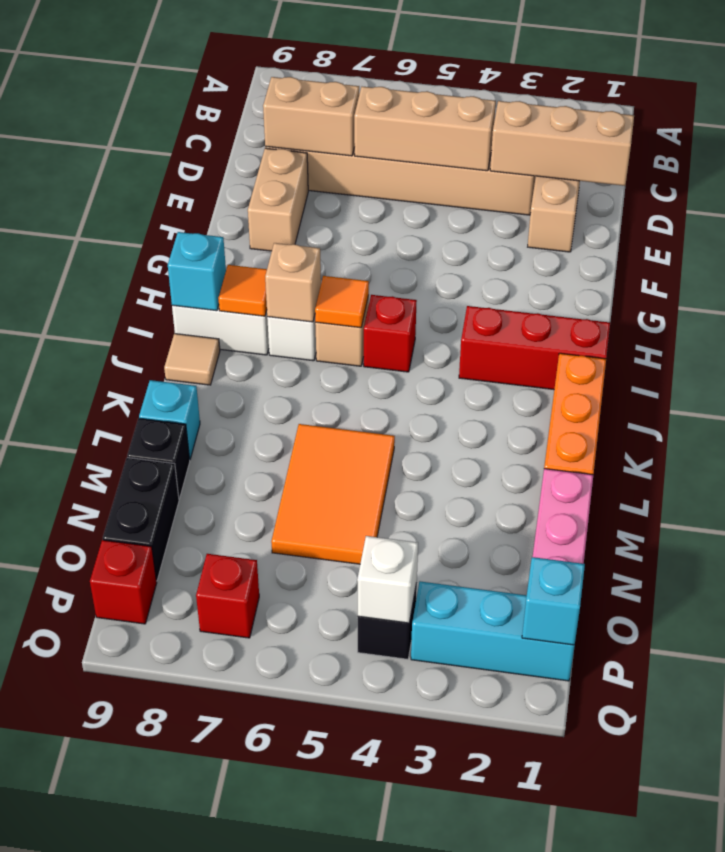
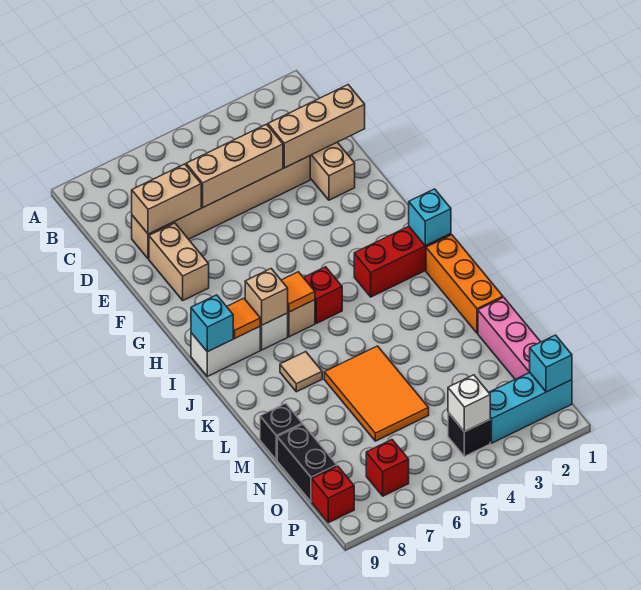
tan 1x1 tile [164,334,220,385] -> tan 1x1 tile moved to [280,352,322,392]
cyan 1x1 brick [139,380,200,459] -> cyan 1x1 brick moved to [409,189,451,246]

